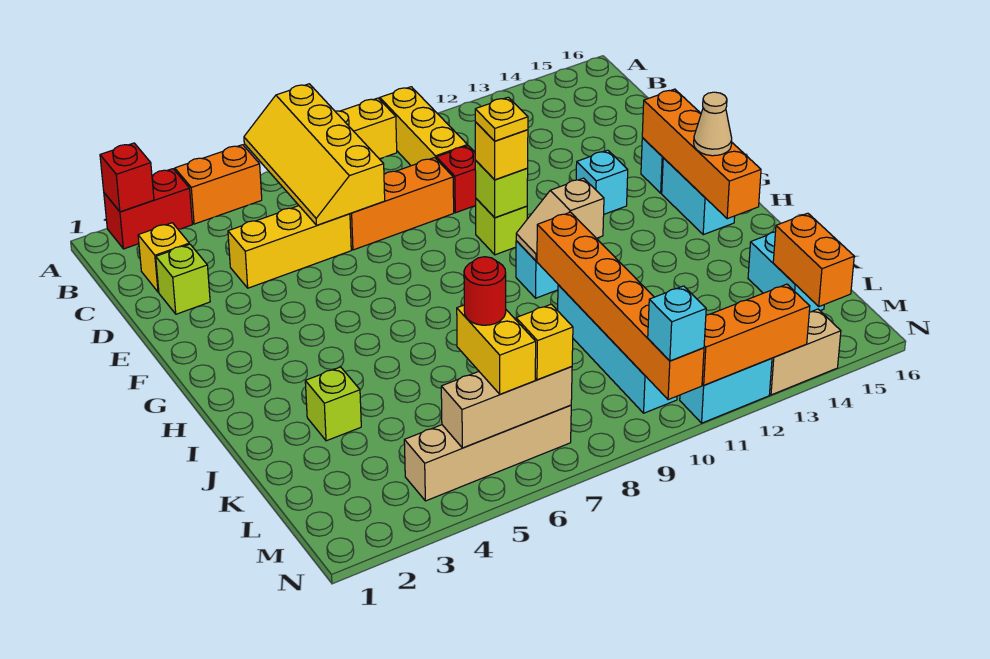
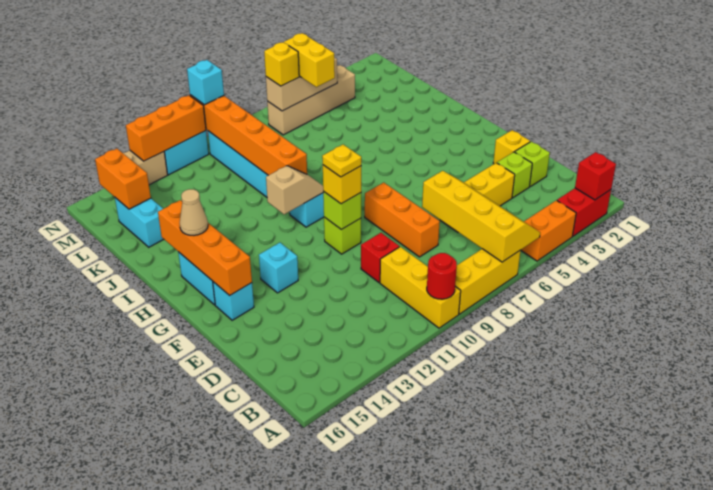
yellow 1x1 brick [138,223,189,292] -> yellow 1x1 brick moved to [493,130,530,164]
orange 1x3 brick [350,158,454,250] -> orange 1x3 brick turned to [365,182,440,257]
lime 1x1 brick [305,367,361,441] -> lime 1x1 brick moved to [497,152,532,198]
red 1x1 round brick [464,257,506,325] -> red 1x1 round brick moved to [427,253,457,299]

